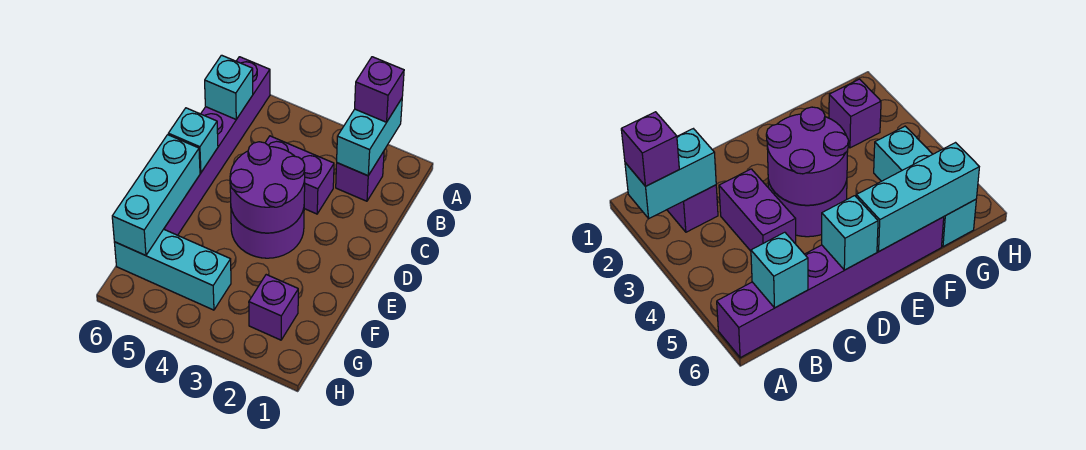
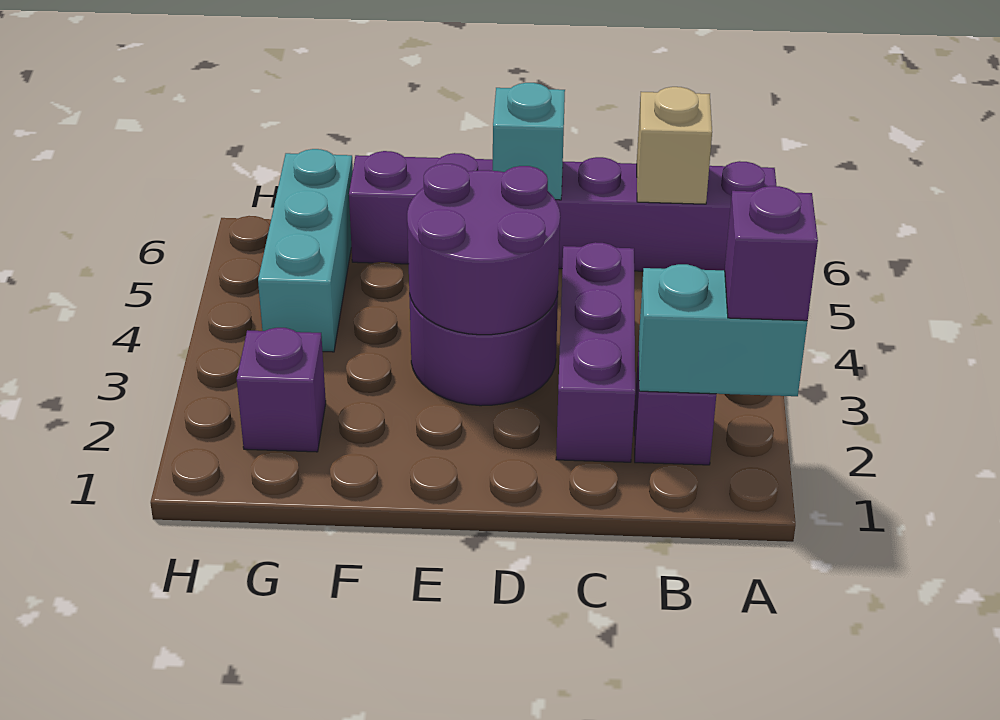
cyan 1x1 brick [205,55,253,119] -> tan 1x1 brick [637,87,712,204]
purple 1x2 brick [265,136,334,214] -> purple 1x3 brick [556,242,635,462]
cyan 1x3 brick [112,135,200,256] -> none

